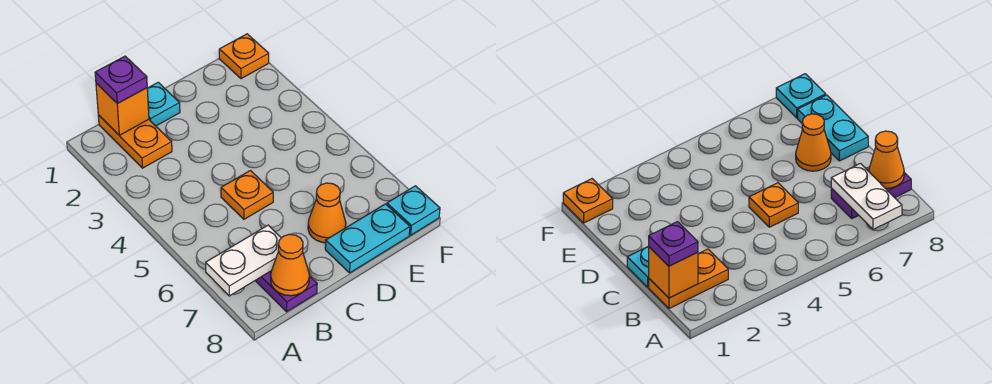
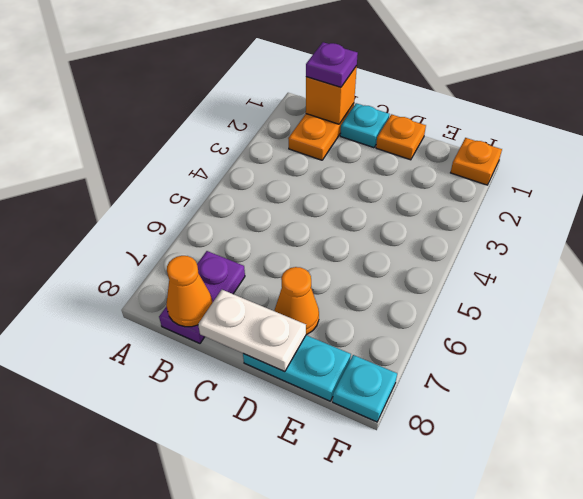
white 1x2 plate [206,225,281,296] -> white 1x2 plate moved to [198,290,306,372]
orange 1x1 plate [221,171,273,219] -> orange 1x1 plate moved to [376,114,426,160]

